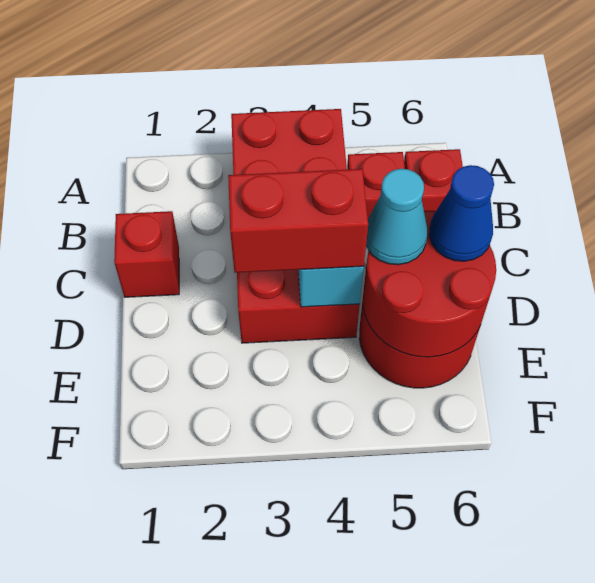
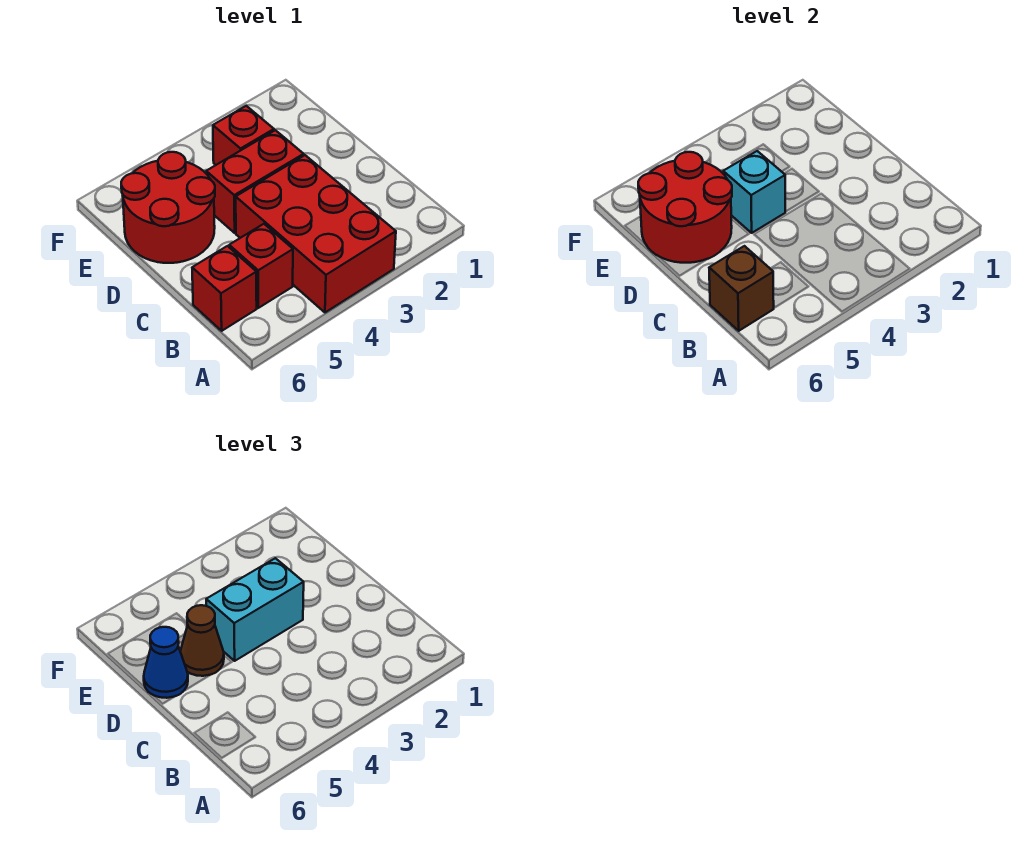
none -> brown 1x1 brick [709,246,774,331]
red 1x1 brick [114,211,179,297] -> red 1x1 brick moved to [213,106,274,165]
red 1x2 brick [228,169,368,273] -> cyan 1x2 brick [206,558,304,661]
cyan 1x1 cone [366,169,428,265] -> brown 1x1 cone [180,605,224,676]

